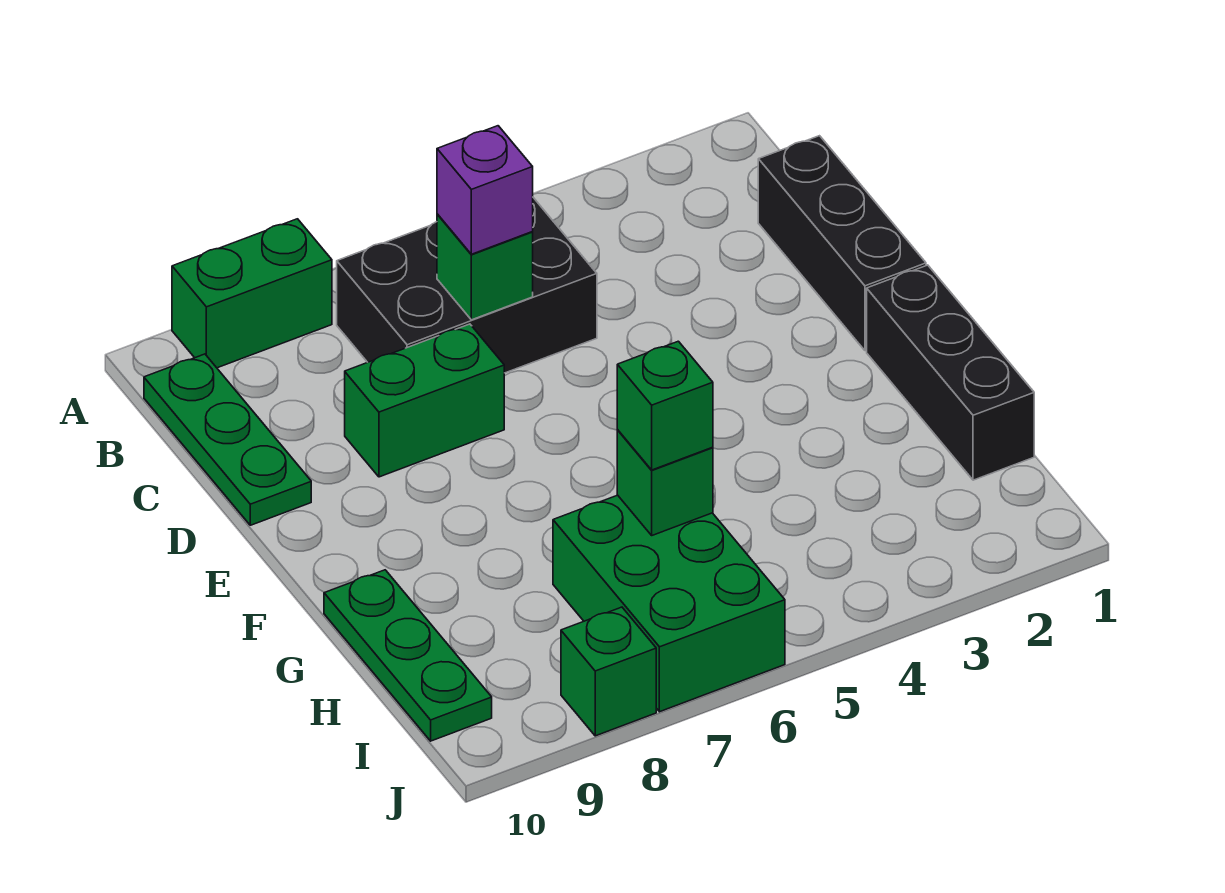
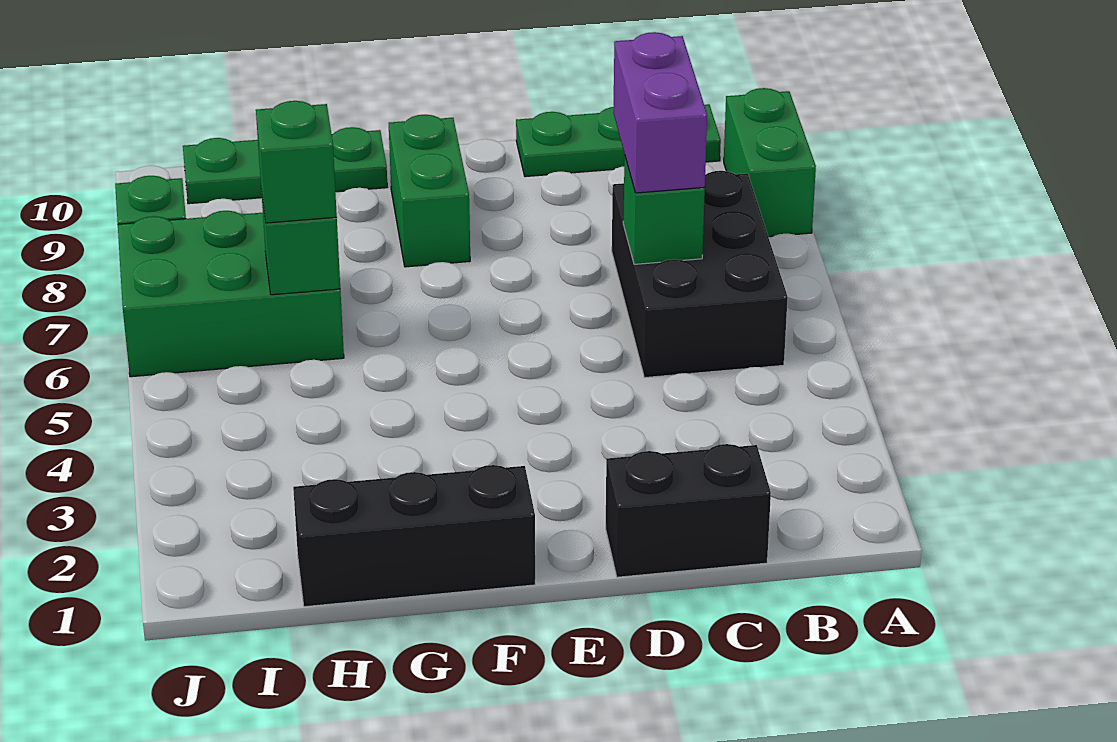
black 1x3 brick [758,136,926,351] -> black 1x2 brick [606,444,771,577]
purple 1x1 brick [437,126,533,254] -> purple 1x2 brick [613,32,707,193]
green 1x2 brick [345,324,504,477] -> green 1x2 brick moved to [389,114,470,267]

